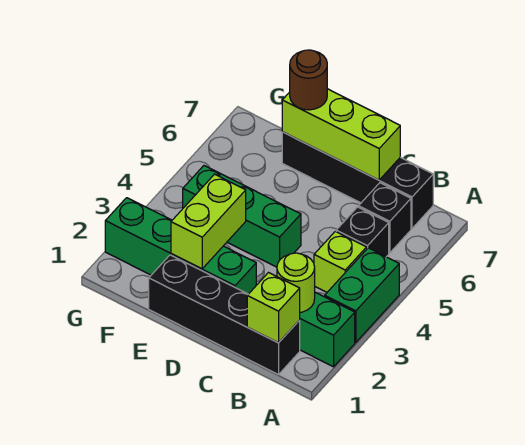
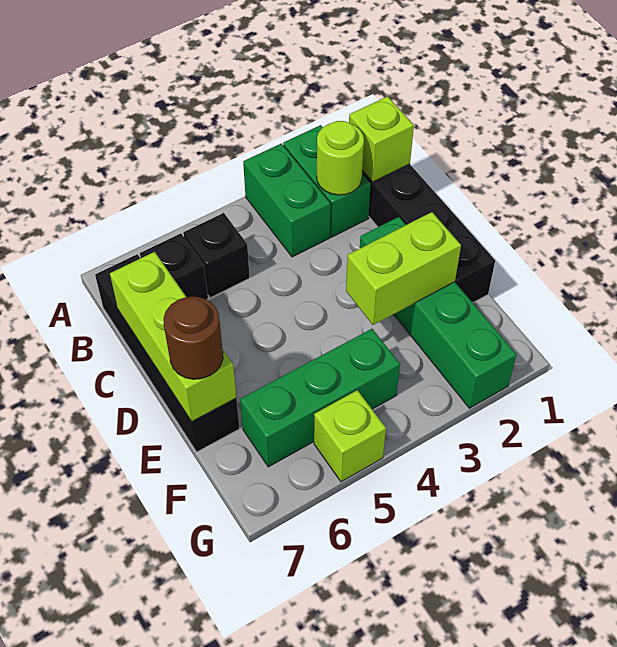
green 1x2 brick [325,248,399,342] -> green 1x2 brick turned to [243,143,331,257]
lime 1x1 brick [314,231,367,292] -> lime 1x1 brick moved to [314,390,386,482]
green 1x3 brick [183,166,301,267] -> green 1x3 brick turned to [240,329,400,467]

